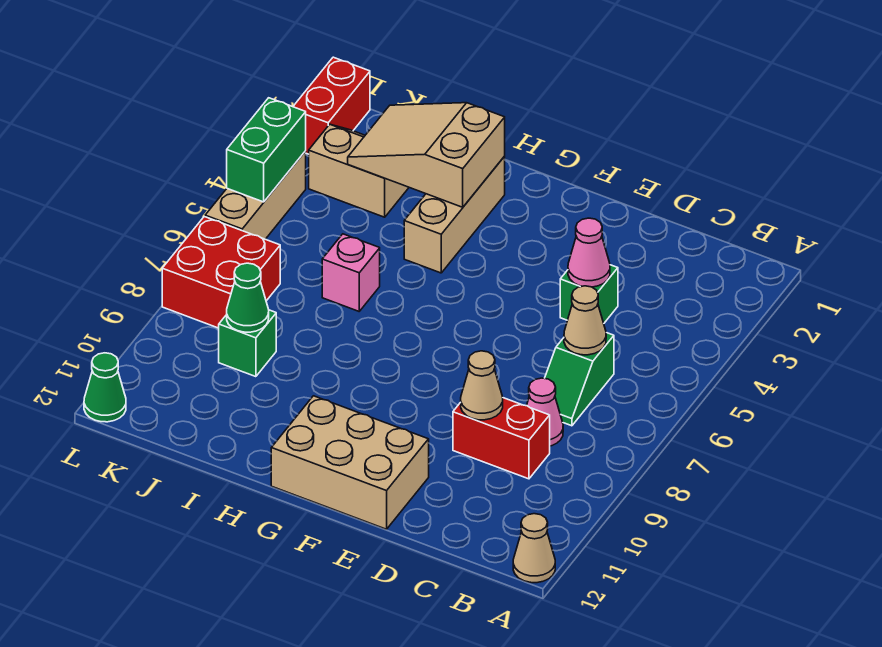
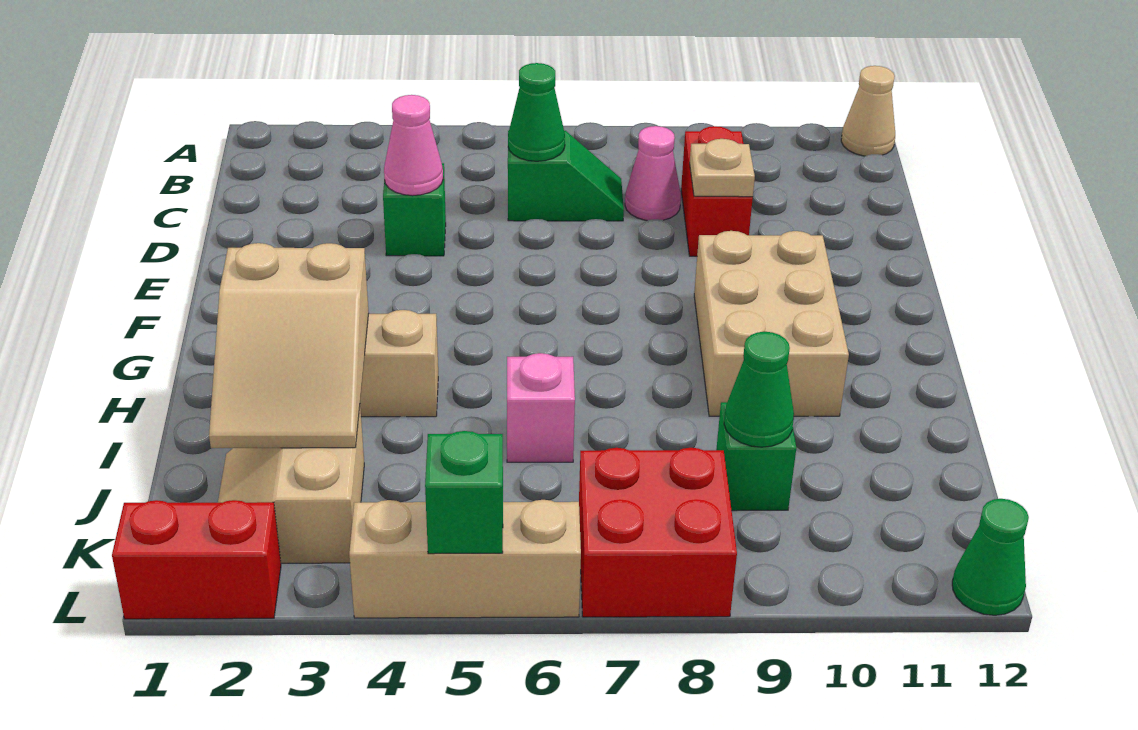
tan 1x1 cone [564,286,606,355] -> green 1x1 cone [508,63,565,161]
tan 1x1 cone [461,351,503,420] -> tan 1x1 plate [690,139,755,197]
tan 2x3 brick [271,396,429,529] -> tan 2x3 brick moved to [694,231,849,416]
green 1x2 brick [227,98,306,202] -> green 1x1 brick [425,431,503,554]

